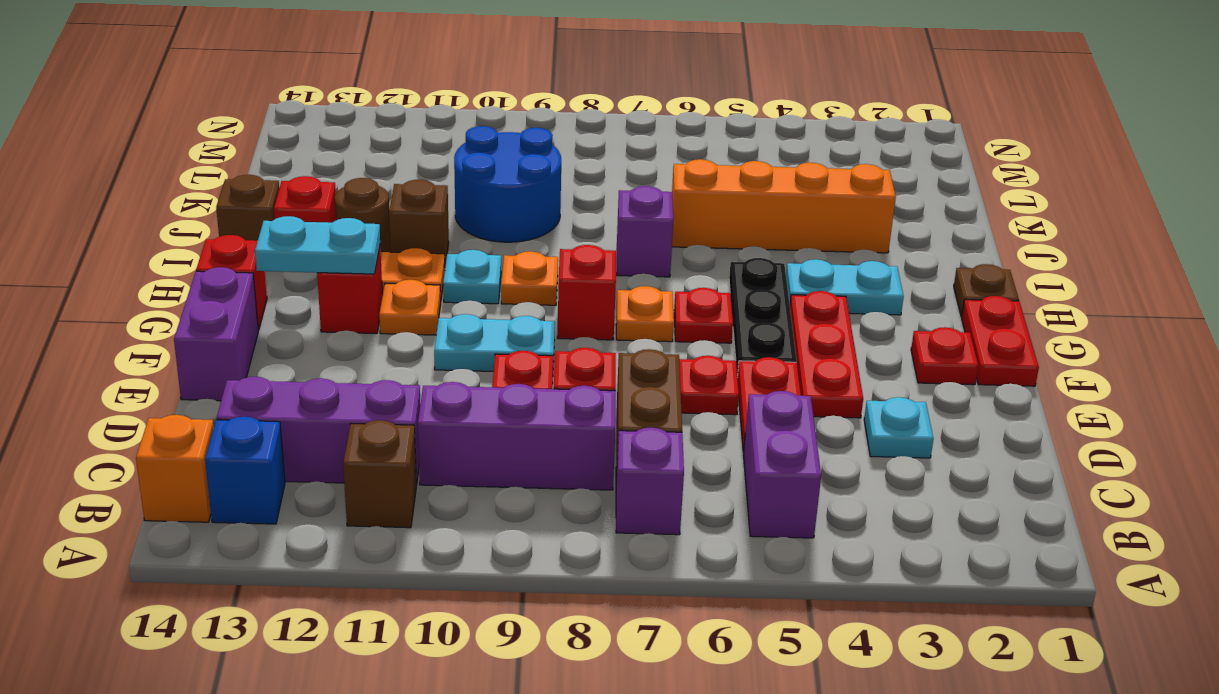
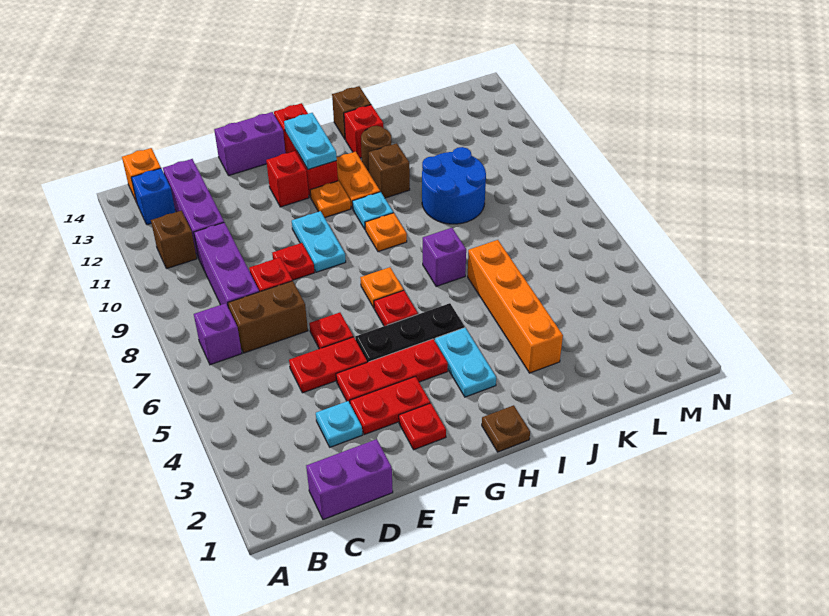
purple 1x2 brick [743,391,821,538] -> purple 1x2 brick moved to [306,439,393,520]
red 1x2 plate [962,296,1039,386] -> red 1x2 plate moved to [350,376,430,435]
red 1x1 brick [557,245,616,340] -> red 1x1 brick moved to [266,151,309,207]

